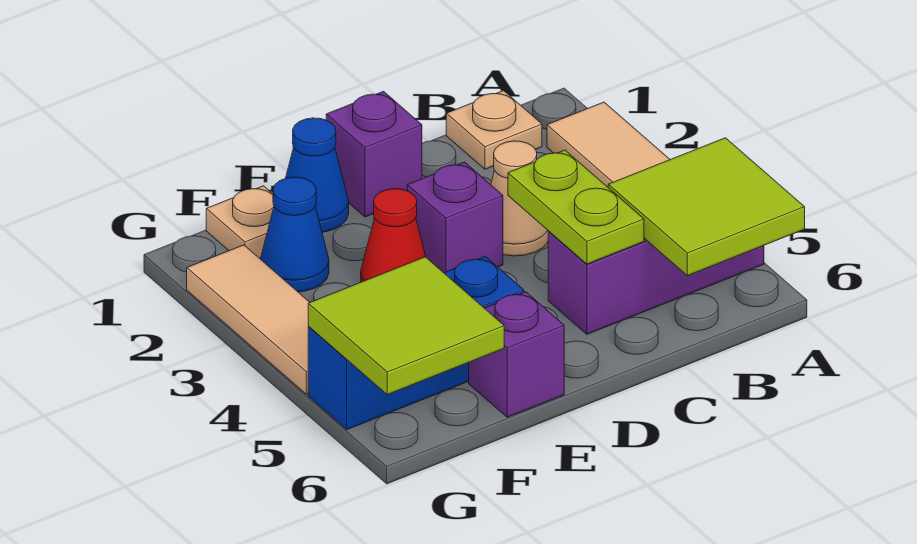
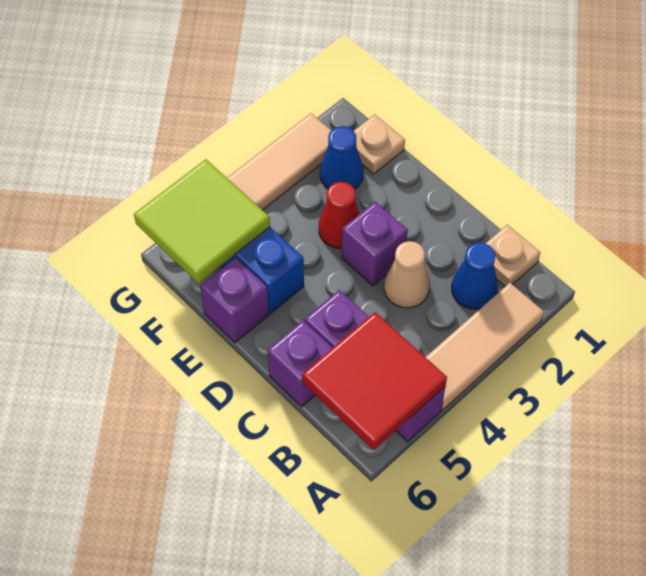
lime 2x2 tile [608,138,805,276] -> red 2x2 tile [302,312,447,450]
lime 1x2 plate [508,150,644,264] -> none
purple 1x1 brick [326,91,422,217] -> purple 1x1 brick moved to [268,320,332,407]
blue 1x1 cone [286,118,349,232] -> blue 1x1 cone moved to [452,243,498,309]

